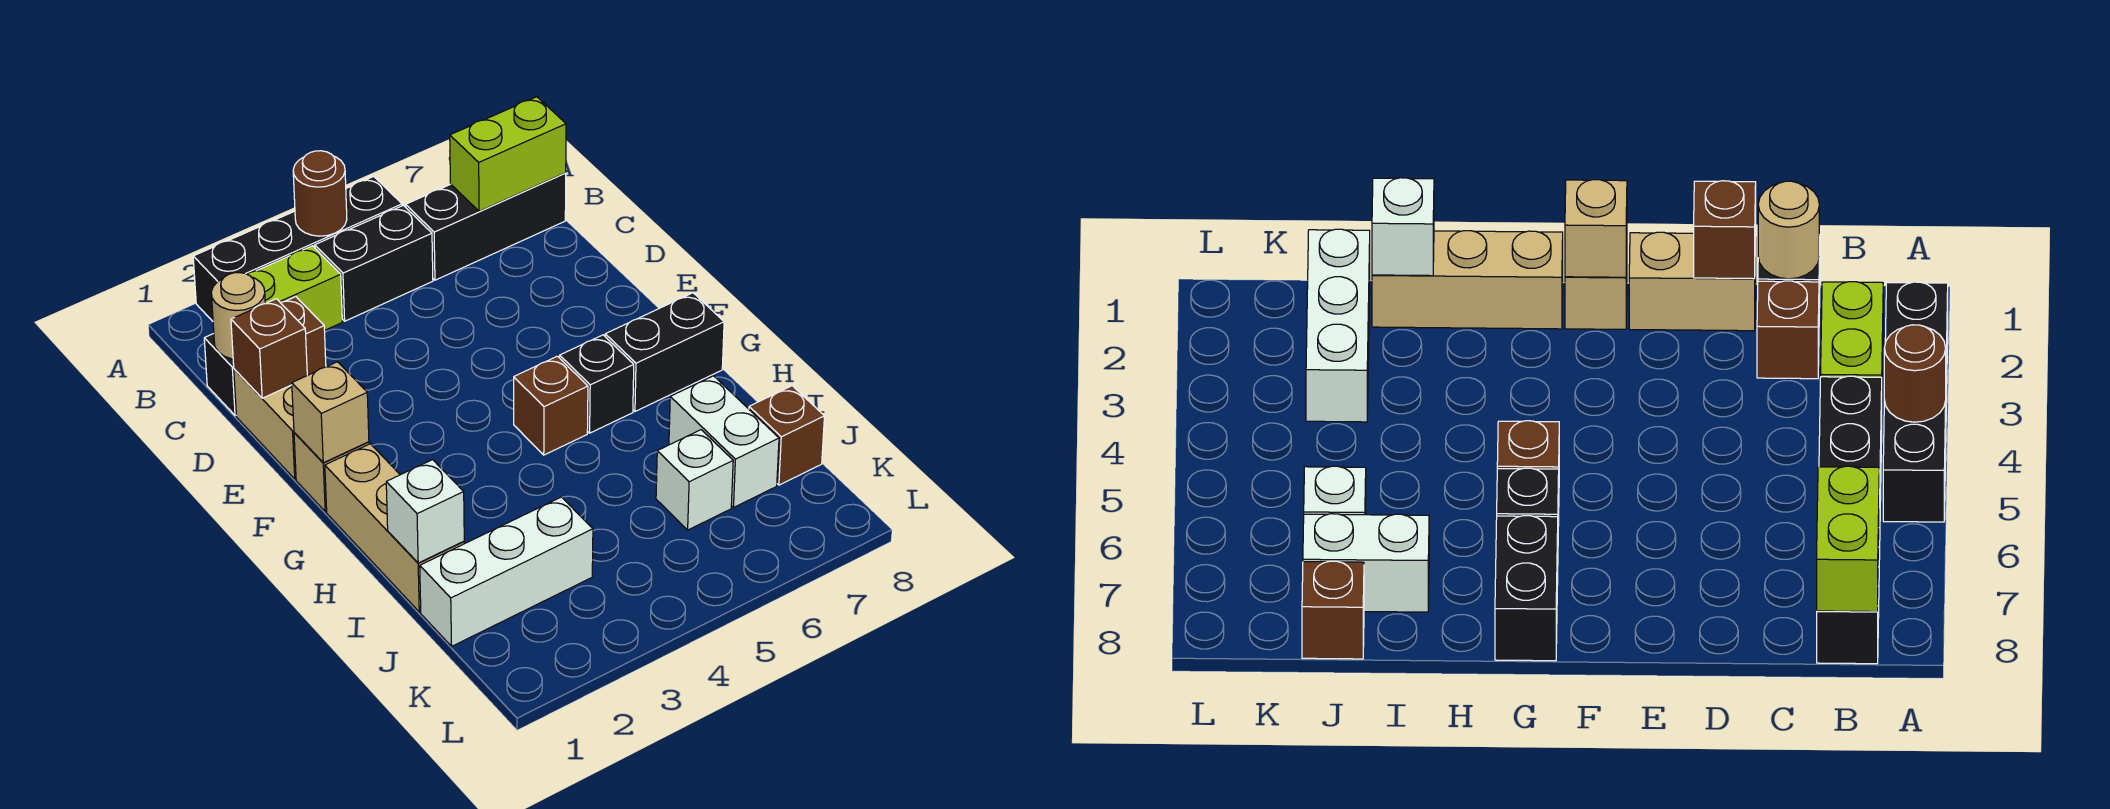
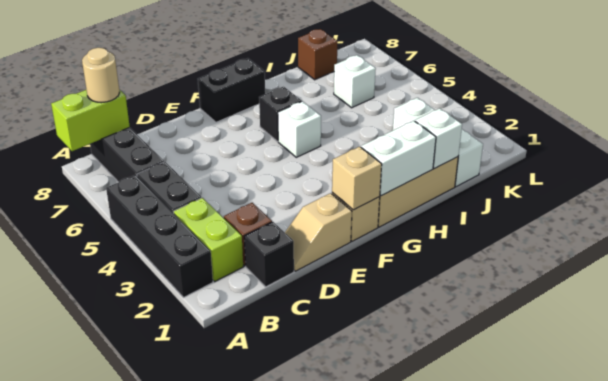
brown 1x1 round brick [293,151,347,236] -> none
lime 1x2 brick [450,97,566,211] -> lime 1x2 brick turned to [51,90,130,151]
tan 1x1 round brick [211,273,265,359] -> tan 1x1 round brick moved to [82,48,120,103]
tan 1x2 brick [234,369,296,479] -> tan 1x2 slope [285,193,352,271]
brown 1x1 brick [231,299,307,398] -> none
brown 1x1 brick [514,356,588,455] -> white 1x1 brick [278,101,321,157]
black 1x2 brick [605,293,724,411] -> black 1x2 brick turned to [198,58,265,122]
white 1x2 brick [669,376,779,508] -> white 1x2 brick moved to [361,121,436,196]

